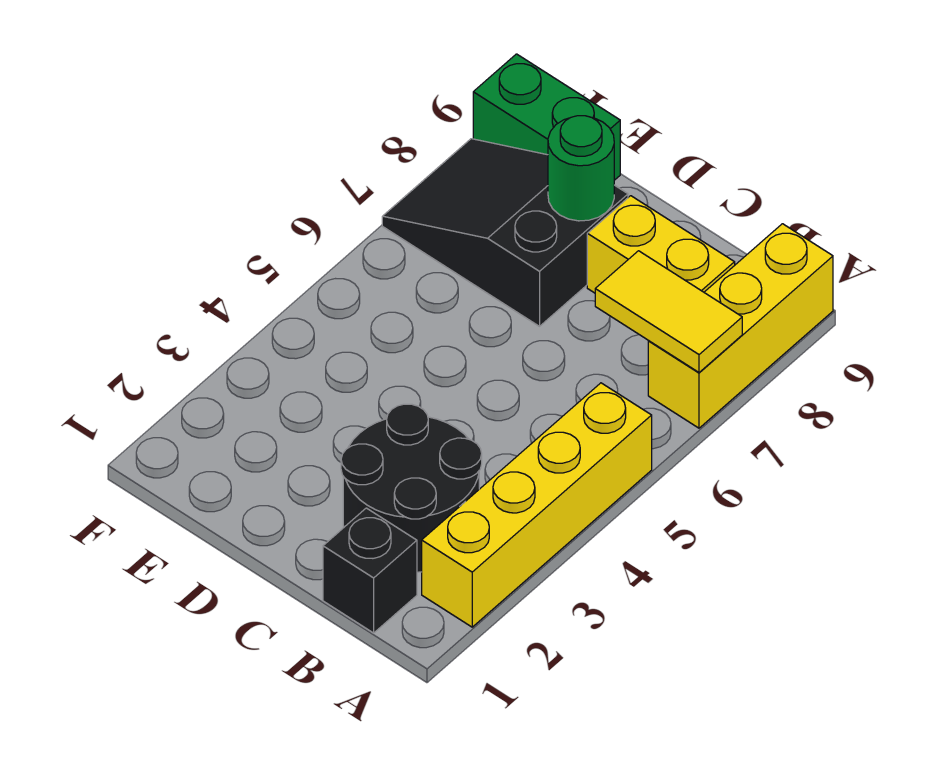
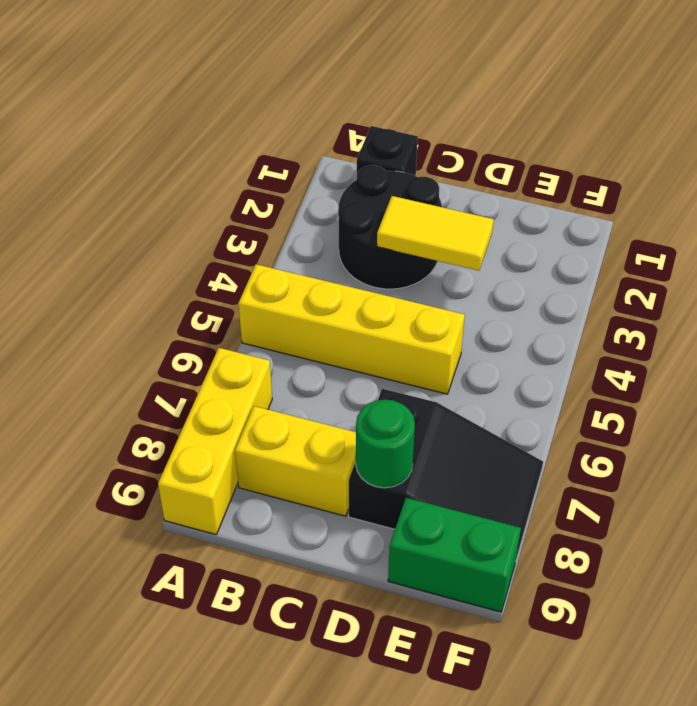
yellow 1x4 brick [422,383,652,627] -> yellow 1x4 brick turned to [238,264,465,394]
yellow 1x2 tile [595,251,742,372] -> yellow 1x2 tile moved to [377,196,494,271]

